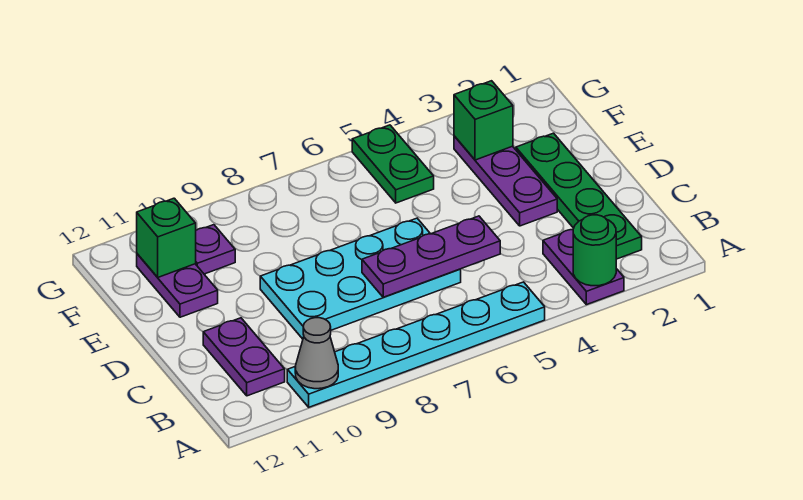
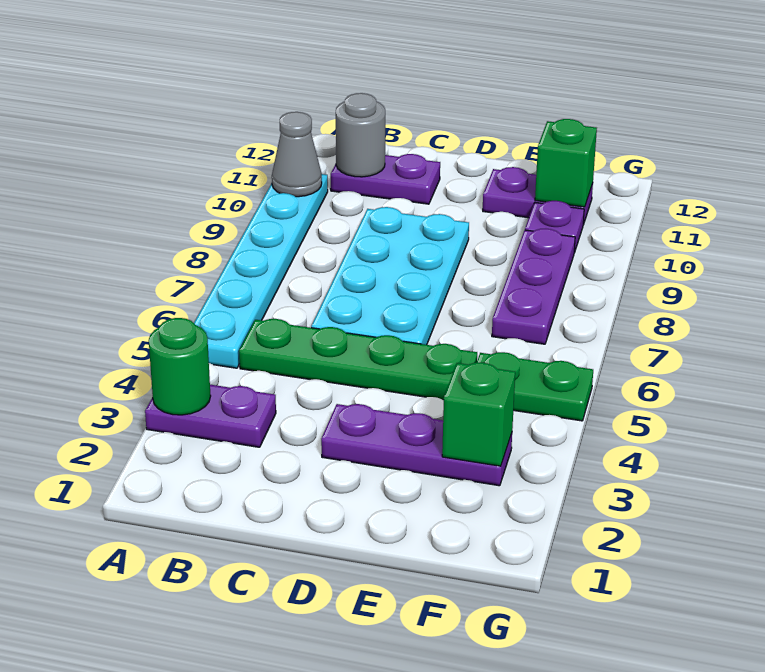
green 1x4 plate [516,133,642,259] -> green 1x4 plate moved to [239,319,477,400]
none -> grey 1x1 round brick [336,93,385,177]
purple 1x3 plate [362,216,500,297] -> purple 1x3 plate moved to [492,229,575,344]

